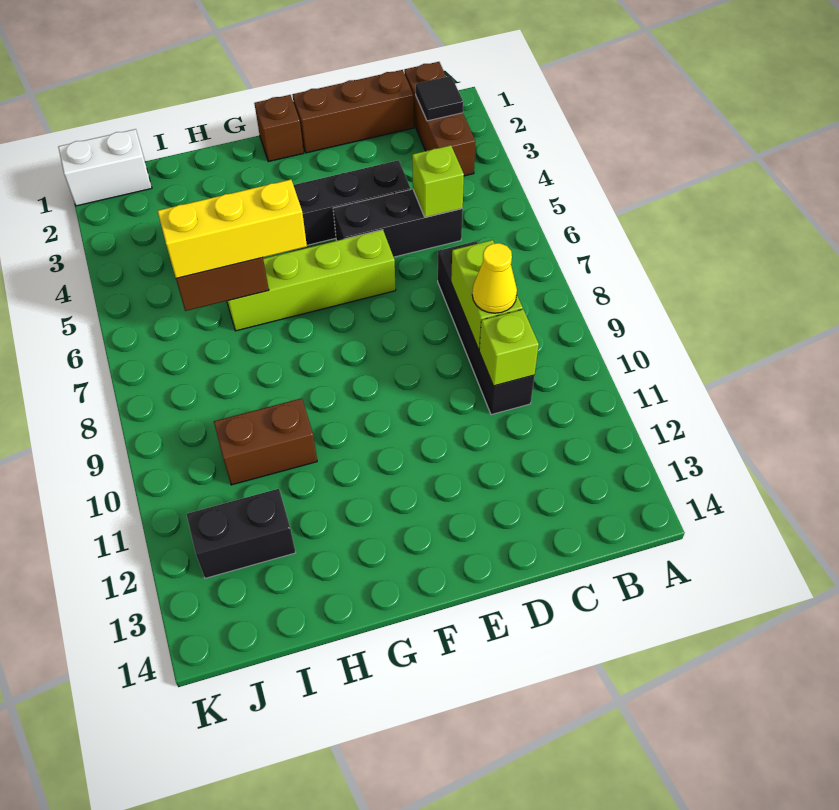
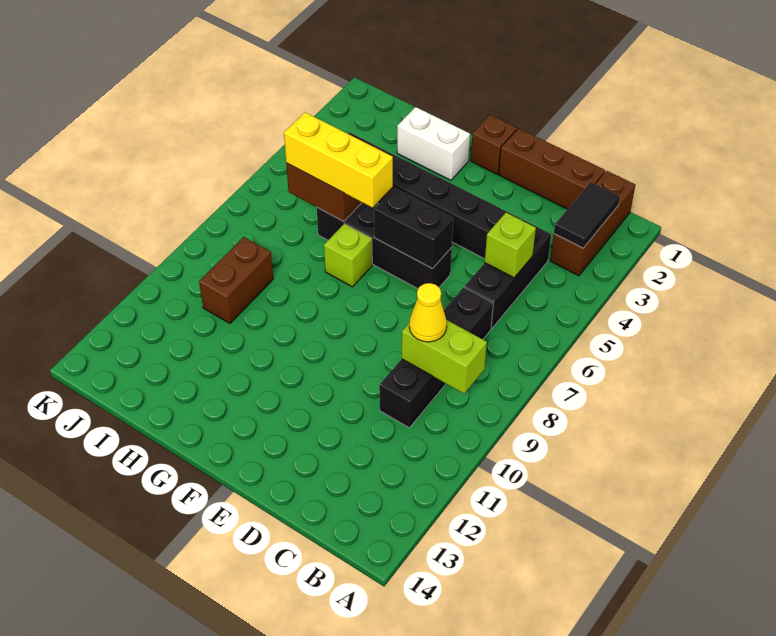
black 1x1 tile [416,76,463,121] -> black 1x2 tile [554,182,620,248]
black 1x3 brick [333,189,463,257] -> black 1x3 brick turned to [465,219,551,329]
lime 1x2 brick [451,240,523,349] -> lime 1x2 brick turned to [402,320,487,394]
lime 1x1 brick [479,309,539,386] -> lime 1x1 brick moved to [324,224,372,287]
lime 1x4 brick [227,230,396,331] -> black 1x4 brick [317,203,452,289]
brown 1x2 brick [214,398,317,485] -> brown 1x2 brick turned to [199,237,273,324]
black 1x2 brick [187,489,296,578] -> black 1x2 brick moved to [374,188,453,269]
white 1x2 brick [58,129,152,206] -> white 1x2 brick moved to [397,107,470,180]

